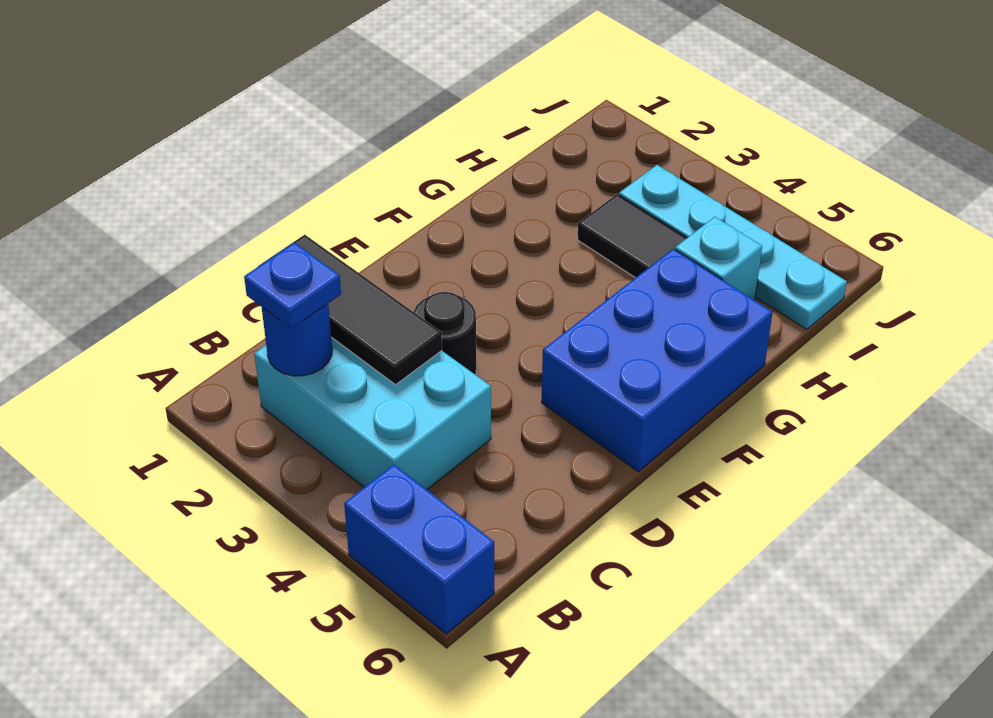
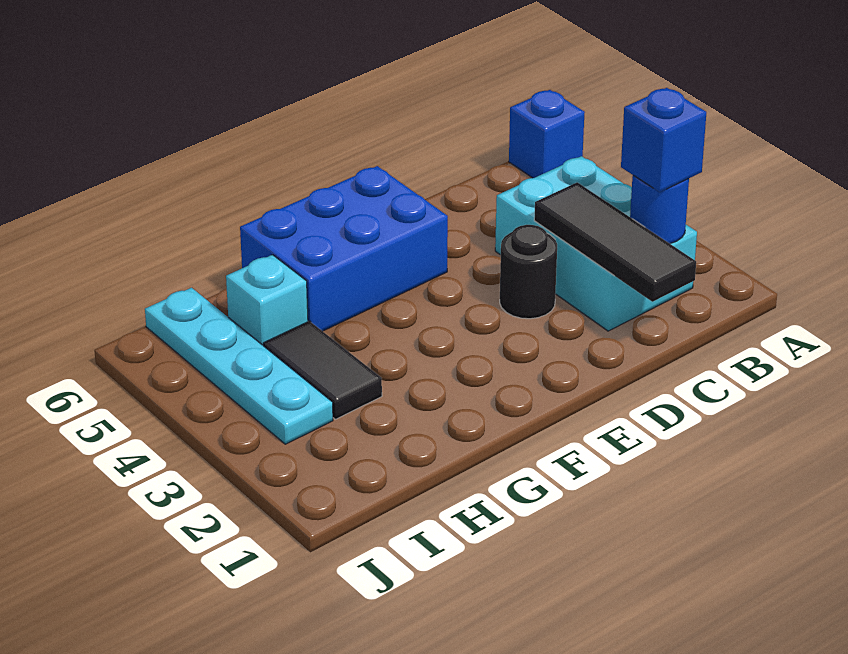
blue 1x2 brick [344,465,494,634] -> blue 1x1 brick [509,90,585,178]
blue 1x1 plate [244,243,341,329] -> blue 1x1 brick [621,88,706,192]

